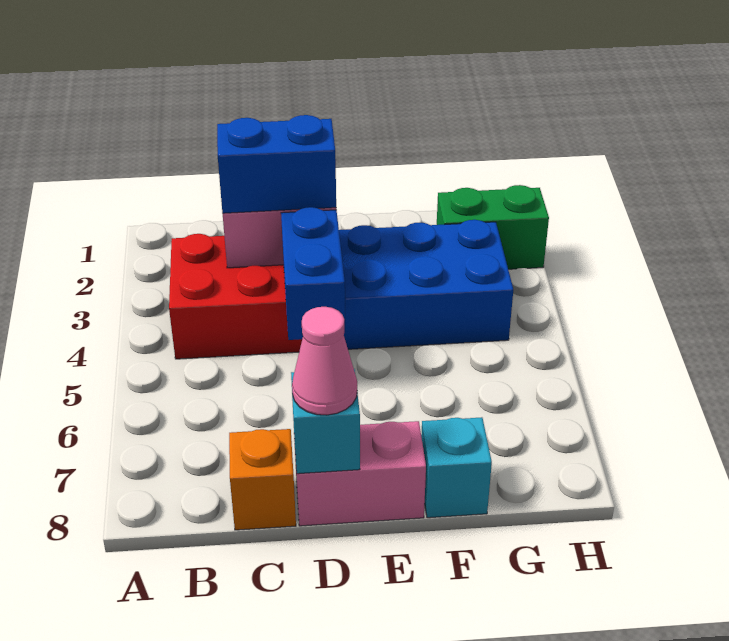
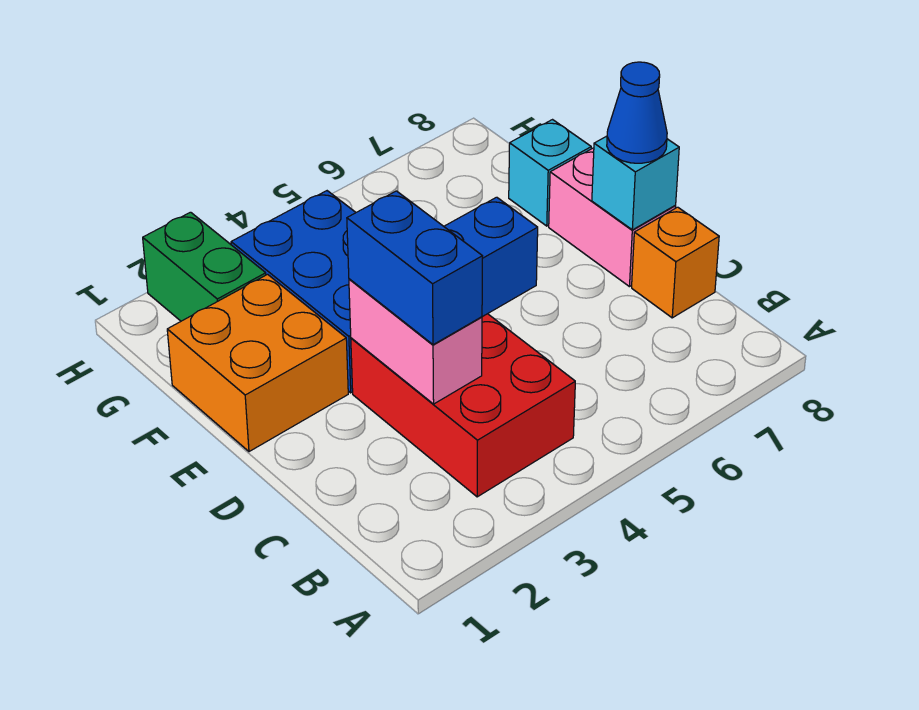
pink 1x1 cone [292,307,357,415] -> blue 1x1 cone [607,62,667,163]
none -> orange 2x2 brick [167,274,348,452]

